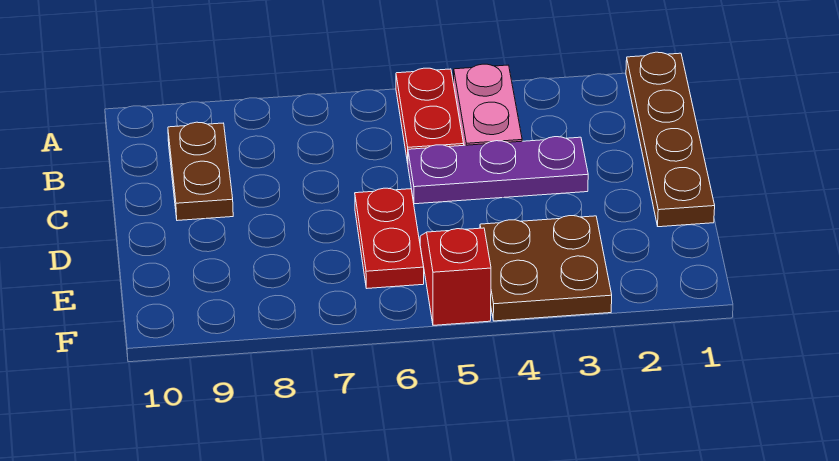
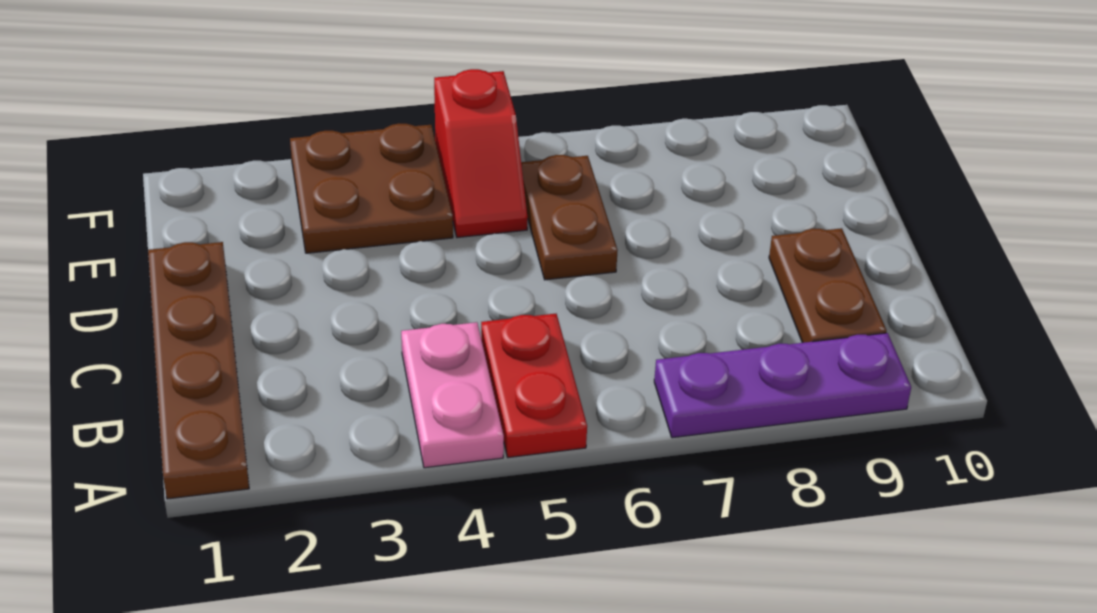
purple 1x3 plate [408,137,588,204] -> purple 1x3 plate moved to [654,333,911,438]
red 1x2 plate [355,188,424,288] -> brown 1x2 plate [521,155,618,280]

